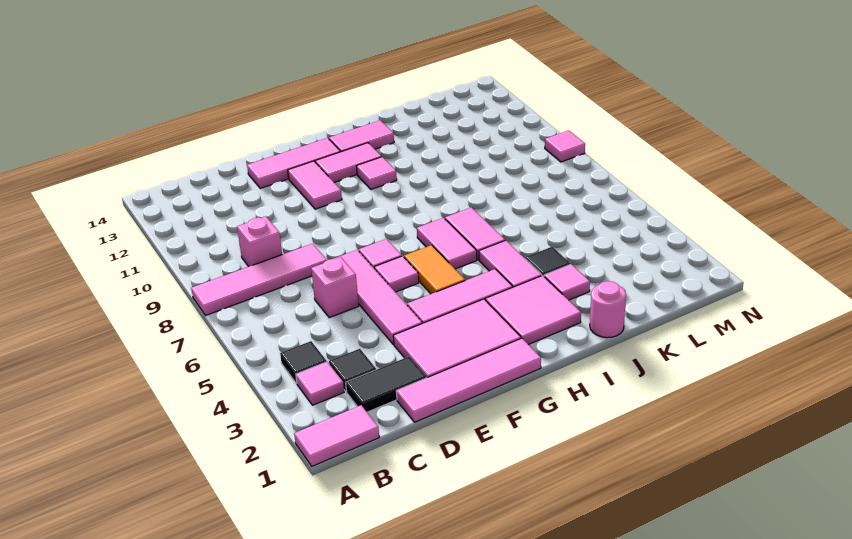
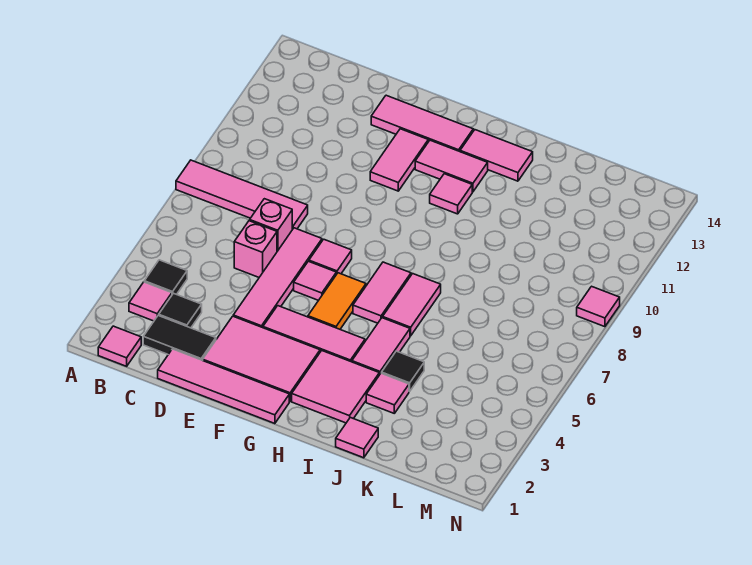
pink 1x2 tile [294,405,379,466] -> pink 1x1 tile [98,326,141,366]
pink 1x1 brick [237,216,282,266] -> pink 1x1 brick moved to [250,199,292,251]
pink 1x1 round brick [590,281,626,338] -> pink 1x1 tile [336,417,378,458]

